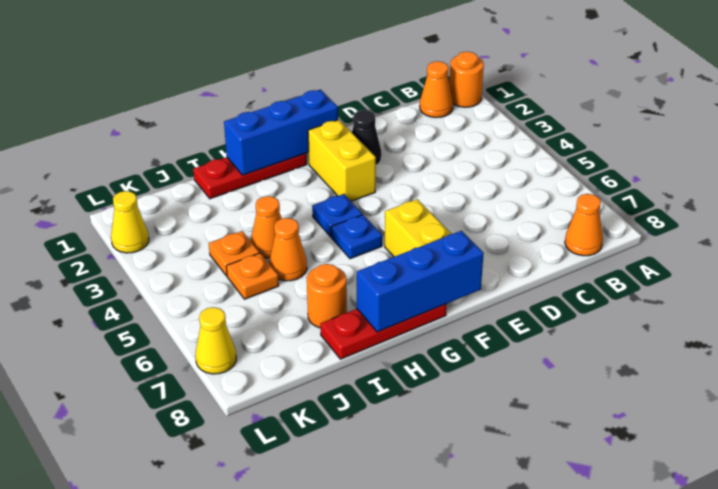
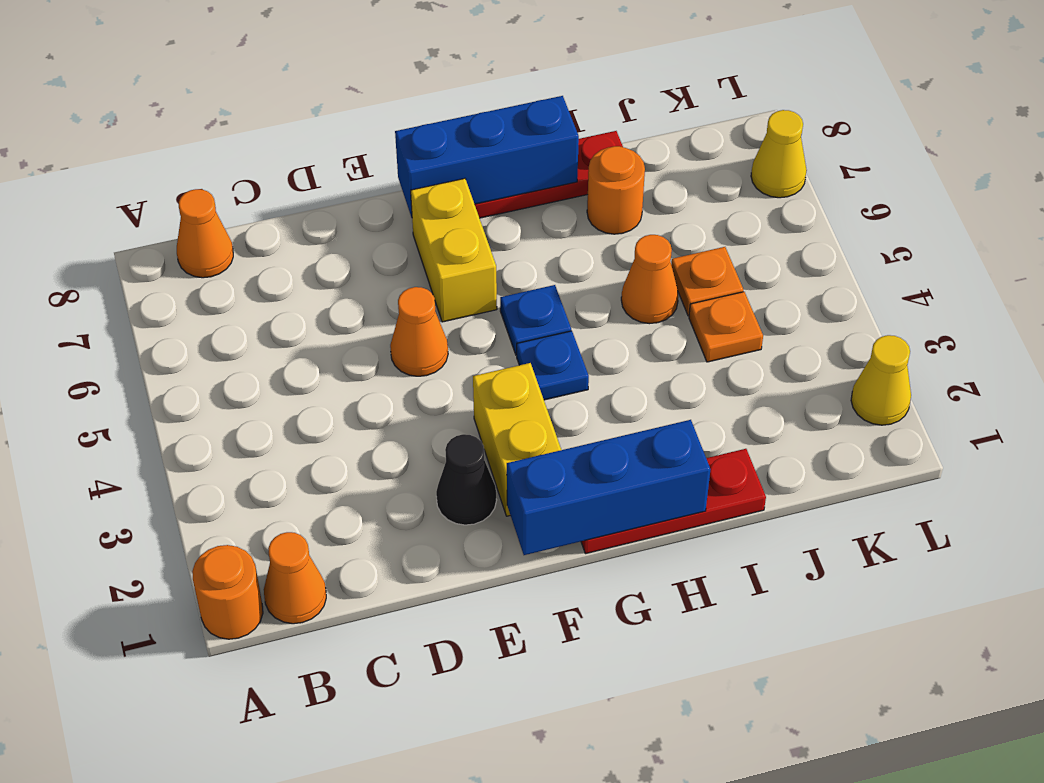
orange 1x1 cone [251,196,282,258] -> orange 1x1 cone moved to [390,287,448,376]

